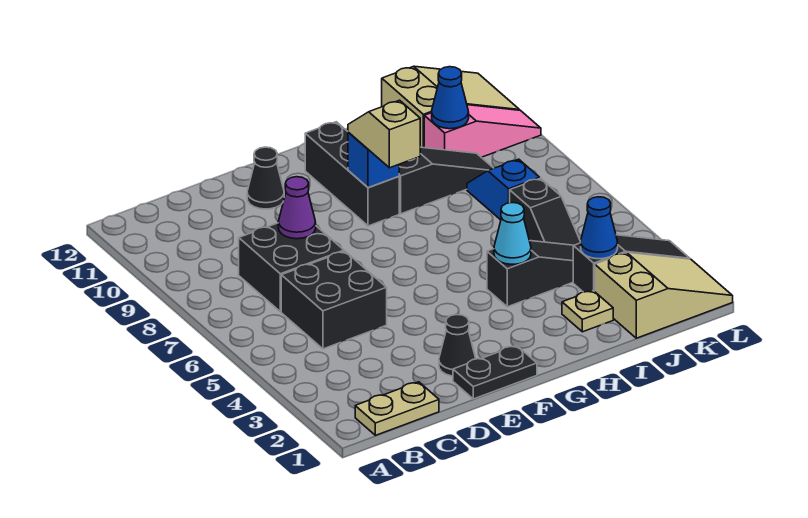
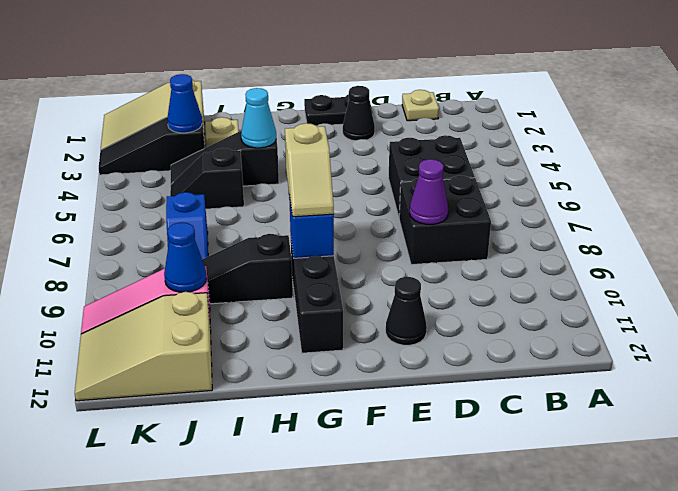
tan 1x2 plate [355,382,439,435] -> tan 1x1 plate [402,90,439,121]
black 1x2 slope [510,178,581,245] -> black 1x2 slope turned to [170,148,244,209]

